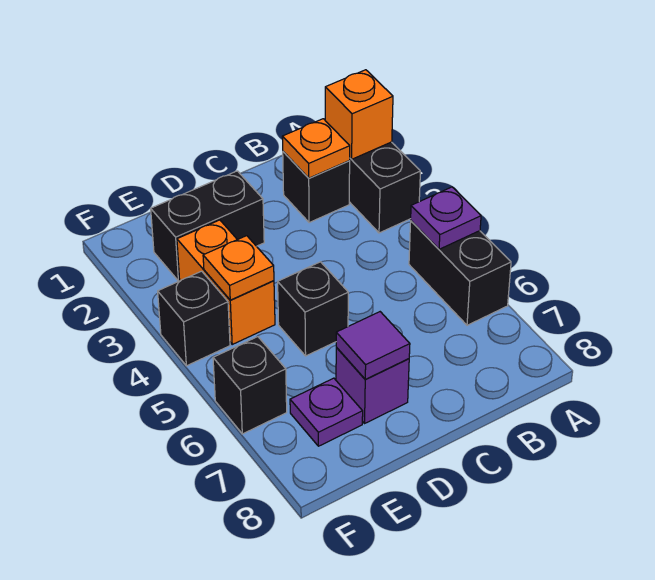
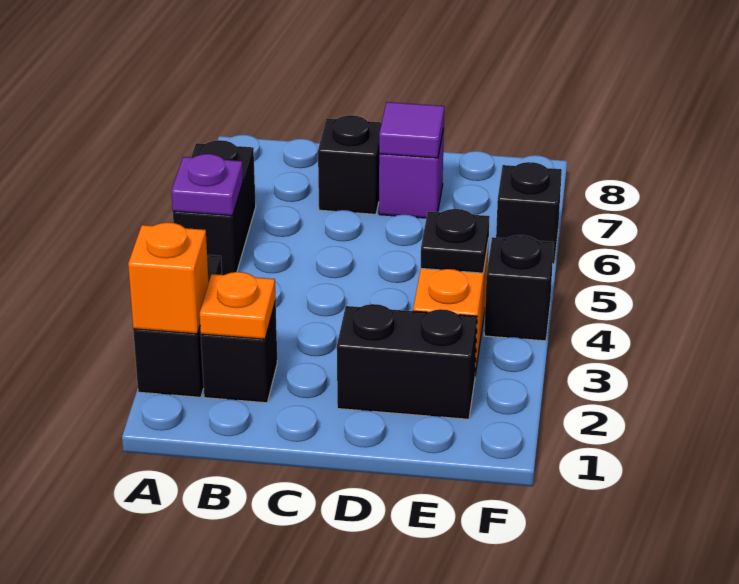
black 1x1 brick [278,262,348,356] -> black 1x1 brick moved to [318,115,382,214]
orange 1x1 plate [203,236,274,300] -> black 1x1 plate [421,209,490,273]
purple 1x1 plate [290,378,363,446] -> none

